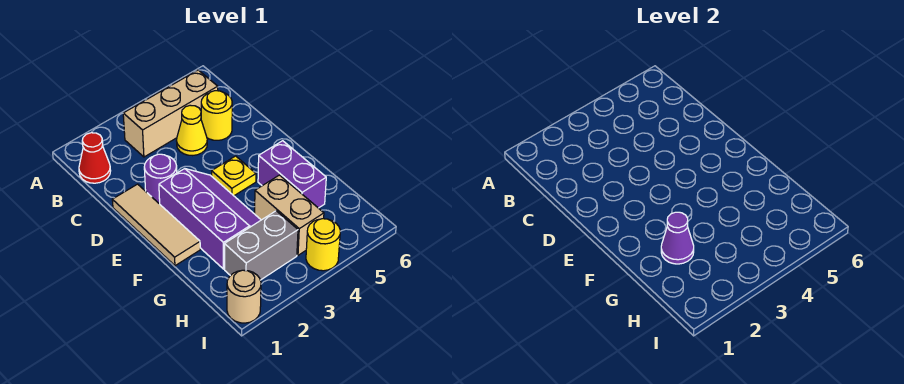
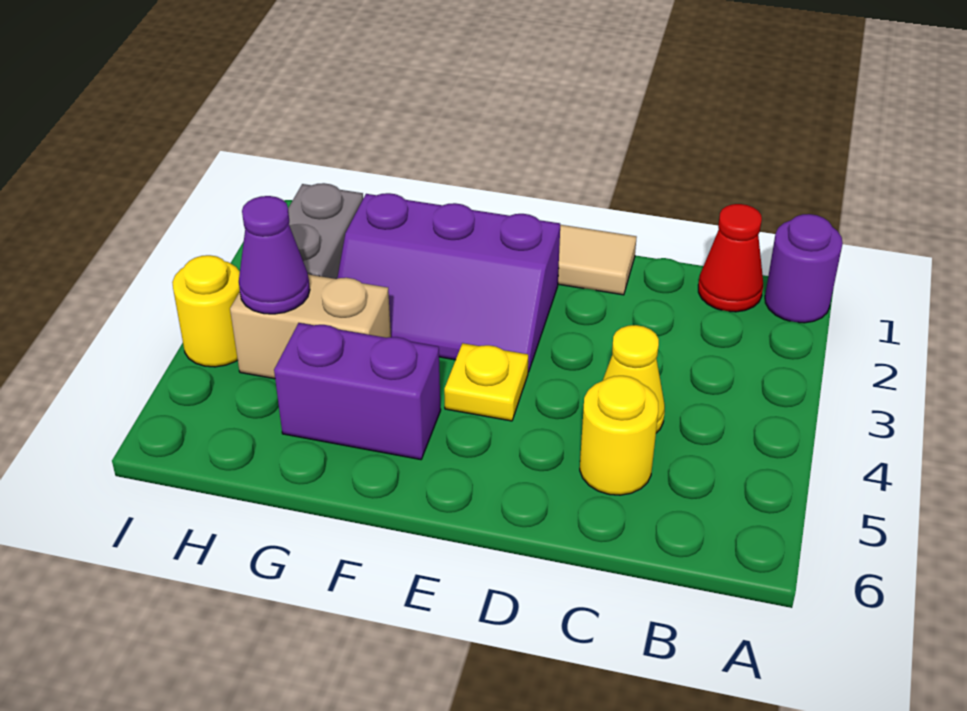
tan 1x3 brick [123,70,218,157] -> none
purple 1x1 round brick [144,154,177,204] -> purple 1x1 round brick moved to [765,214,843,323]
purple 1x1 cone [661,212,694,264] -> purple 1x1 cone moved to [239,196,310,314]
tan 1x1 round brick [227,270,261,323] -> none

